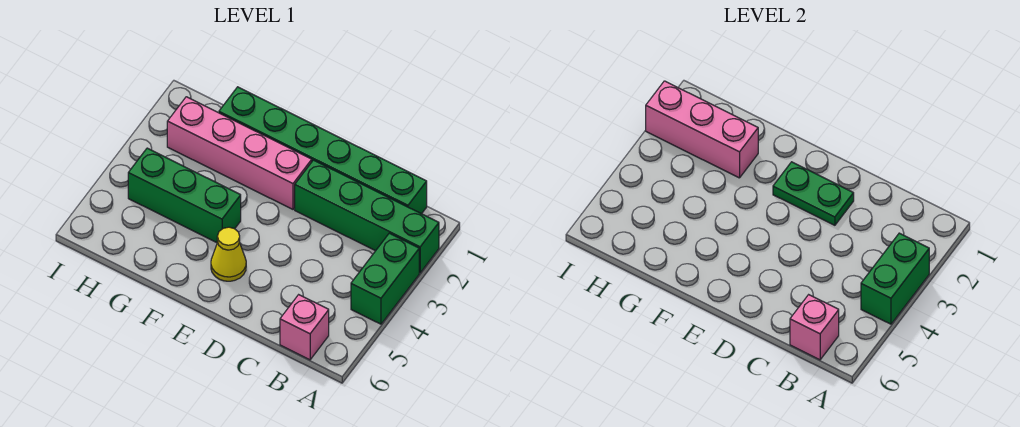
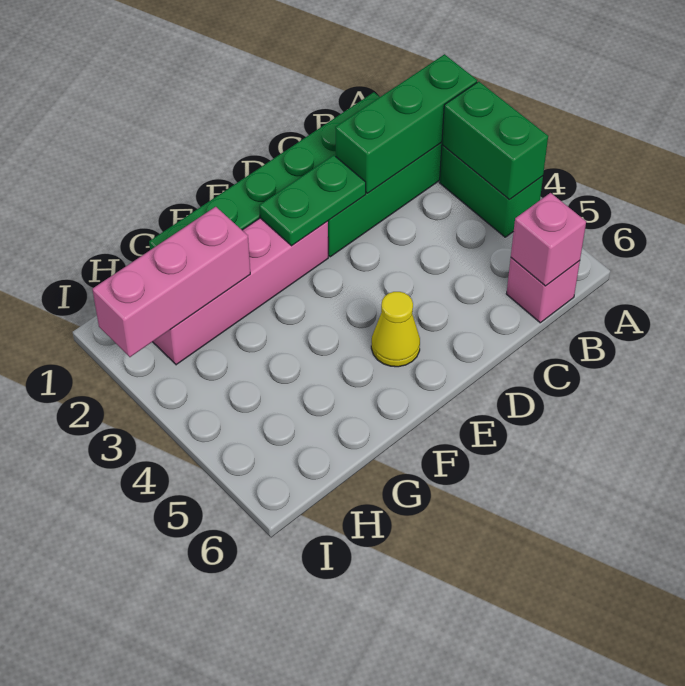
green 1x3 brick [128,148,241,243] -> green 1x3 brick moved to [335,54,477,193]

